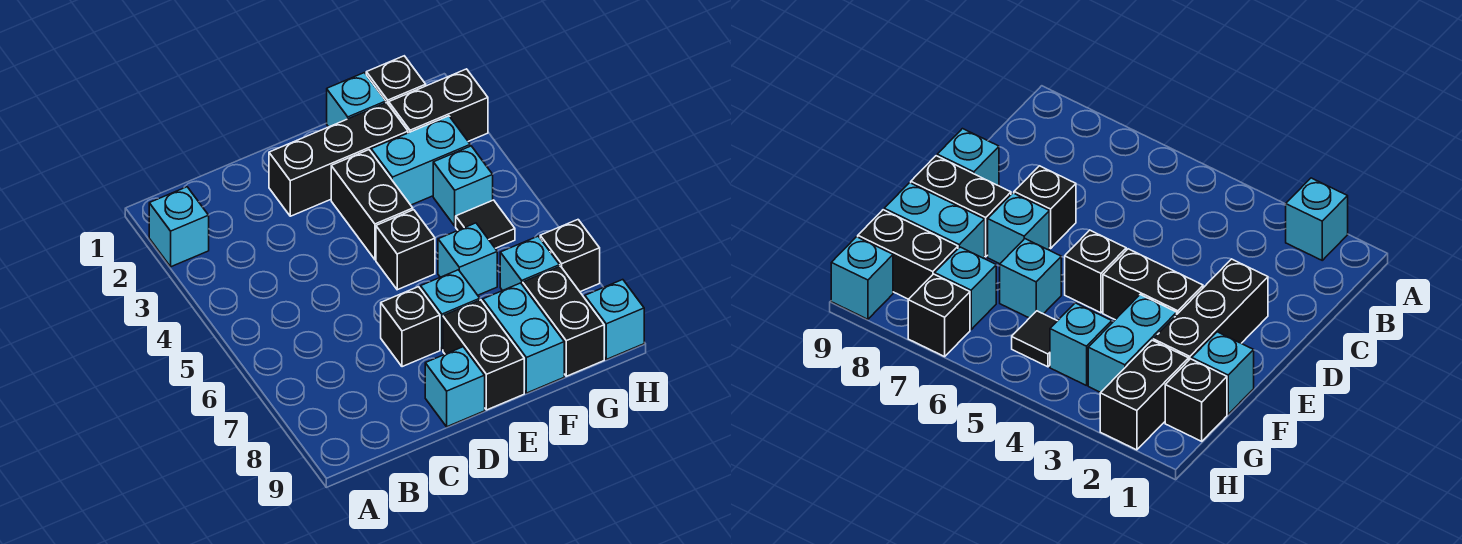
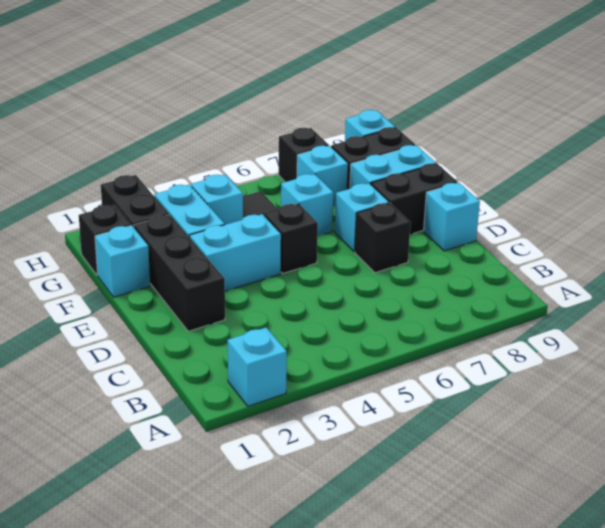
black 1x2 brick [331,150,413,260] -> cyan 1x2 brick [190,214,281,291]

